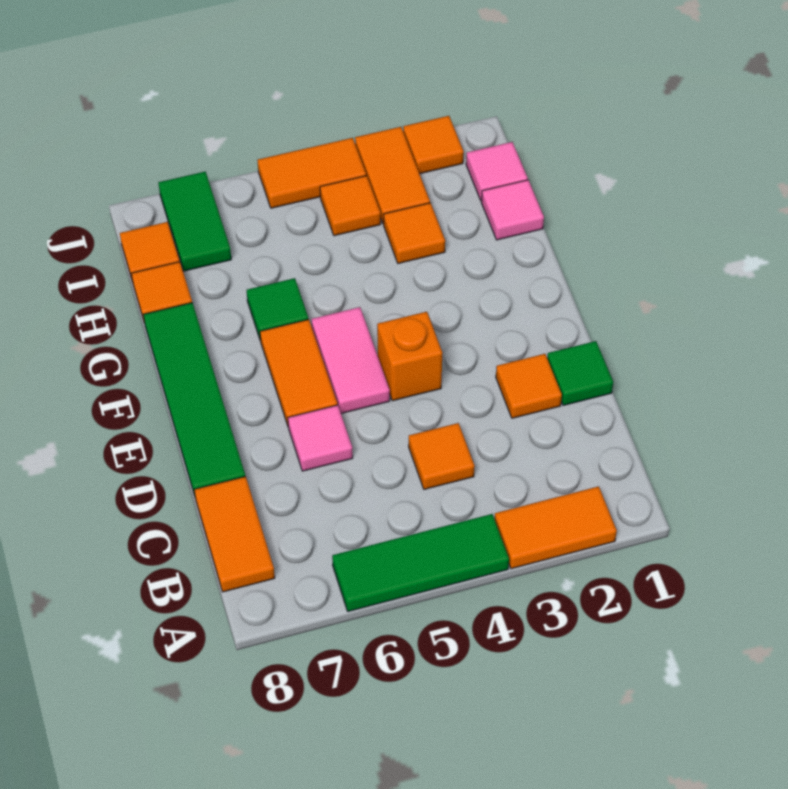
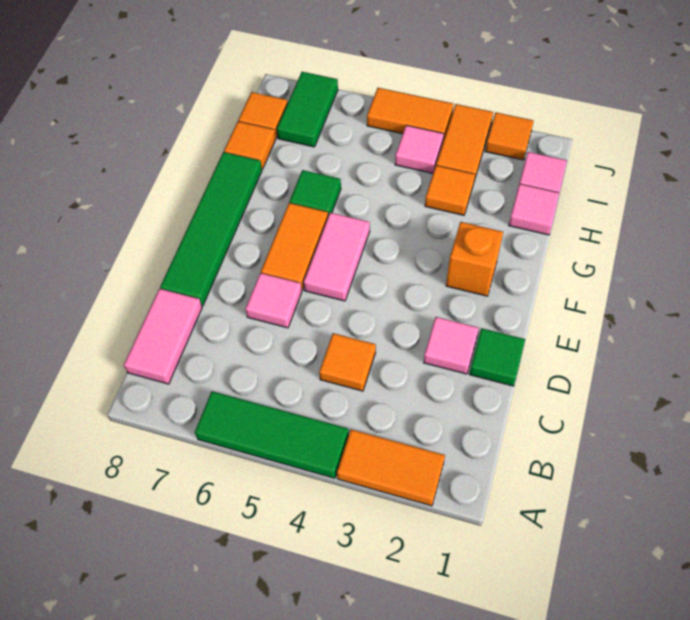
orange 1x2 tile [194,476,275,592] -> pink 1x2 tile [124,289,202,384]
orange 1x1 tile [496,354,562,418] -> pink 1x1 tile [424,317,479,374]
orange 1x1 brick [377,312,442,401] -> orange 1x1 brick moved to [446,222,503,296]
orange 1x1 tile [320,176,381,236] -> pink 1x1 tile [395,125,444,173]

